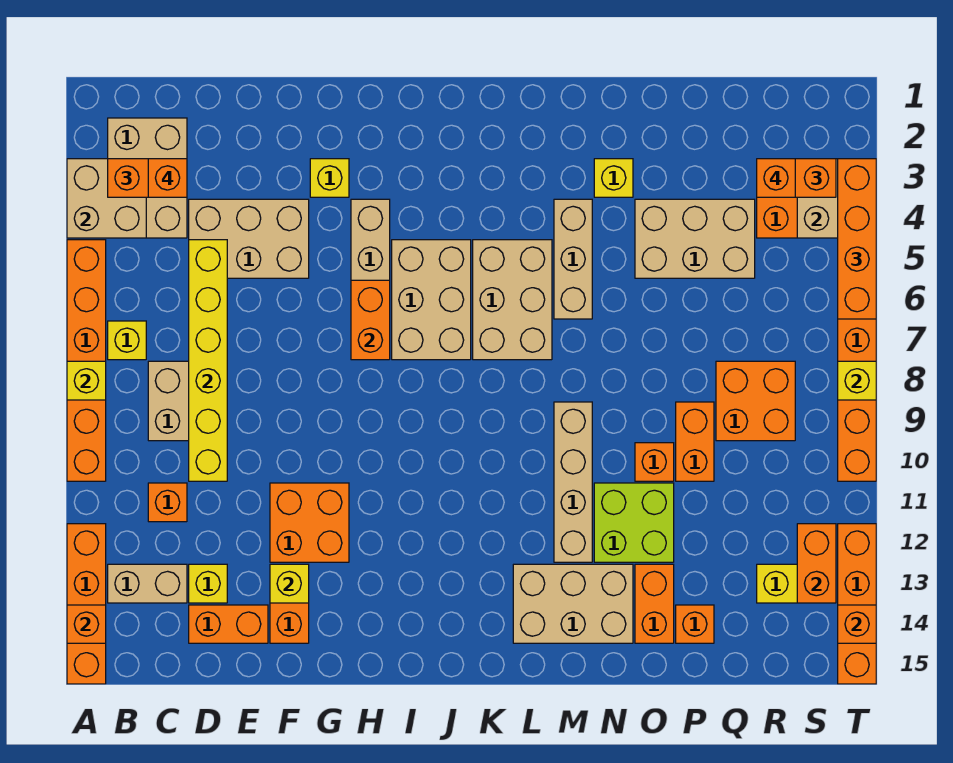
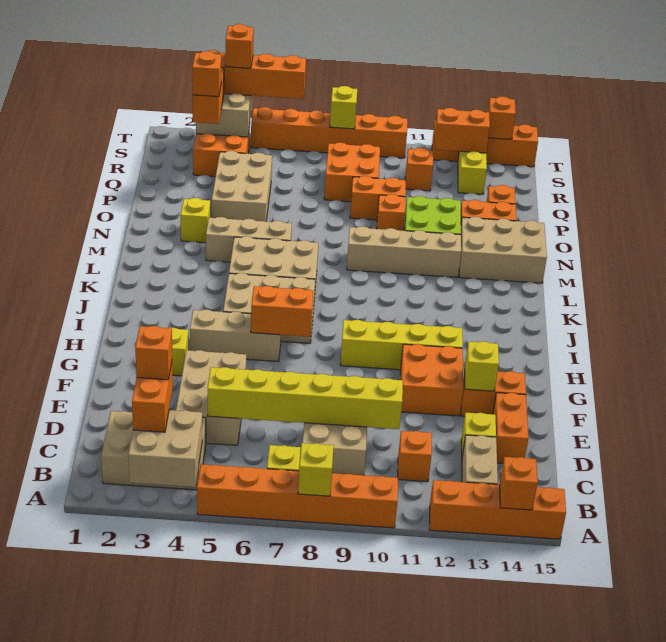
none -> yellow 1x4 brick [340,320,463,370]
tan 2x3 brick [513,564,633,643] -> tan 2x3 brick turned to [459,217,547,283]
none -> orange 1x1 brick [405,148,433,191]
none -> orange 1x1 brick [225,24,254,68]

